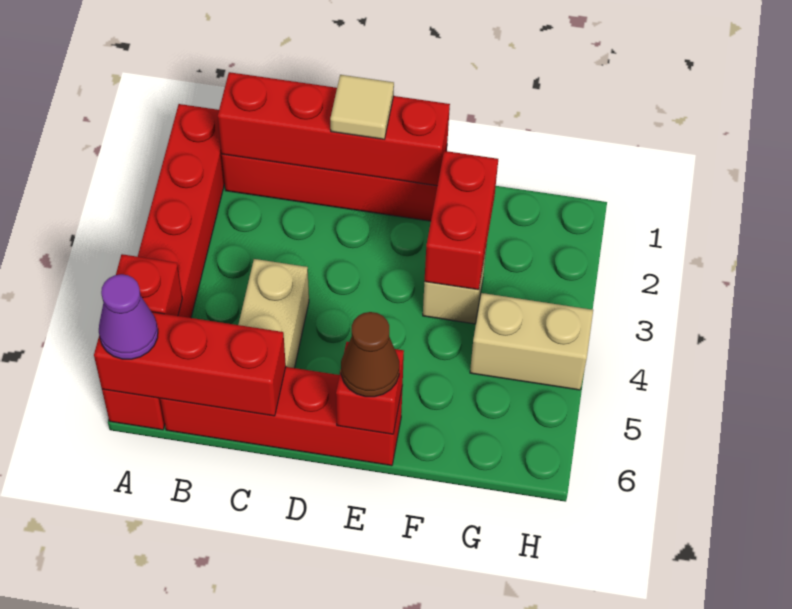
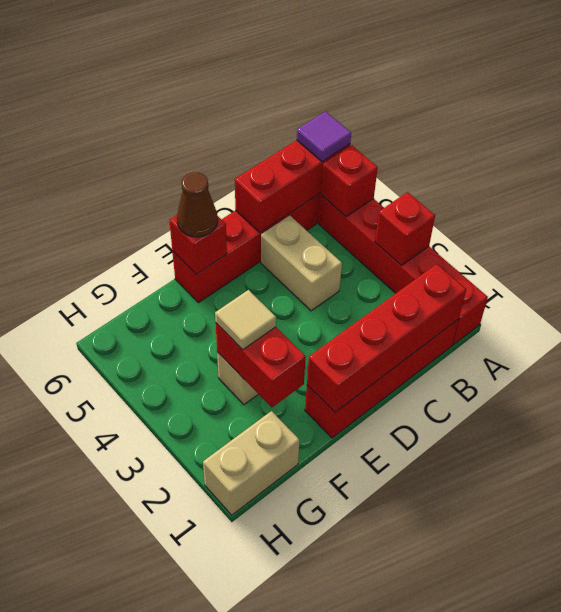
none -> red 1x1 brick [375,192,435,265]
purple 1x1 cone [99,274,158,359] -> purple 1x1 tile [297,111,351,162]
tan 1x1 tile [330,75,394,139] -> tan 1x1 tile moved to [215,290,276,350]
tan 1x2 brick [470,293,593,390] -> tan 1x2 brick moved to [203,411,300,515]

